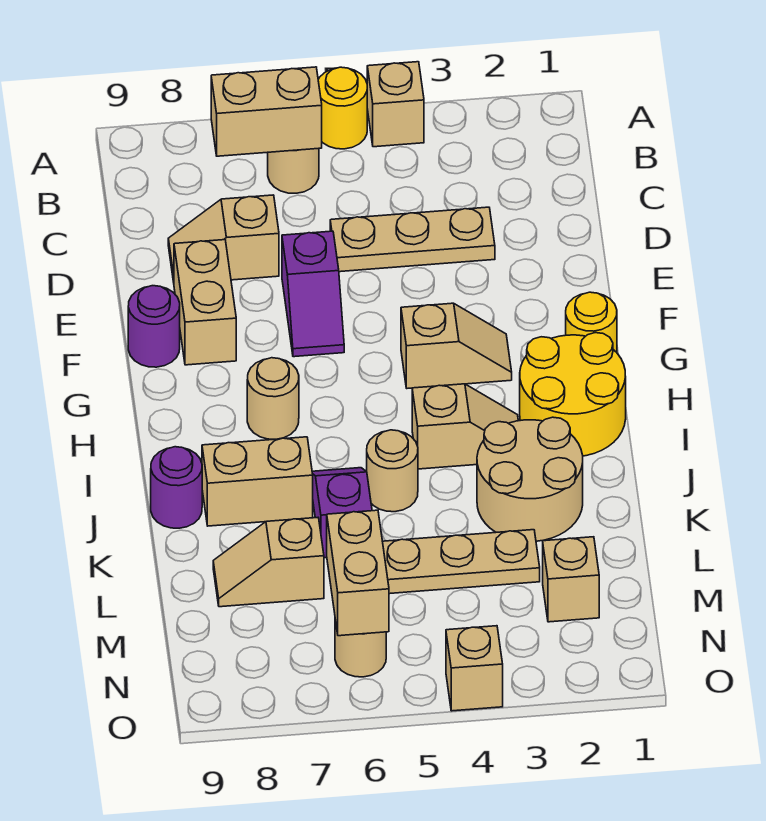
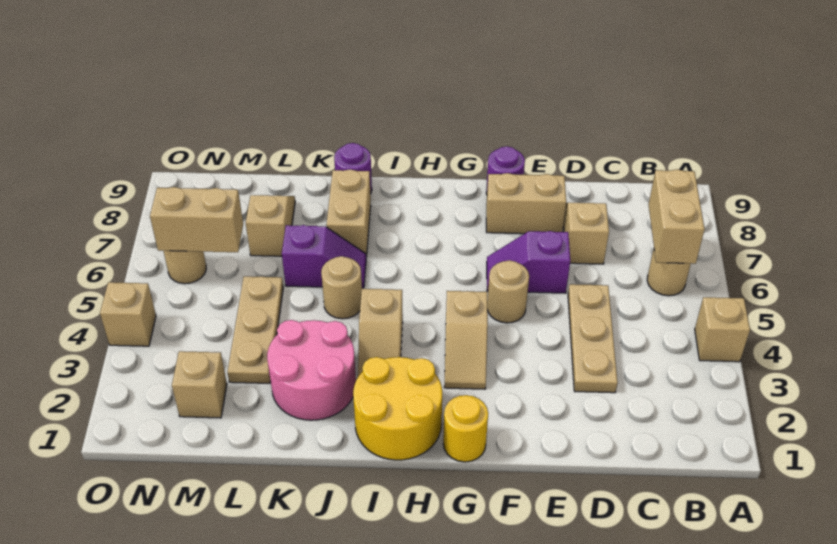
yellow 1x1 round brick [318,67,367,149] -> none
tan 1x1 round brick [247,358,299,439] -> tan 1x1 round brick moved to [487,260,529,323]
tan 2x2 round brick [477,417,583,541] -> pink 2x2 round brick [267,320,356,420]

